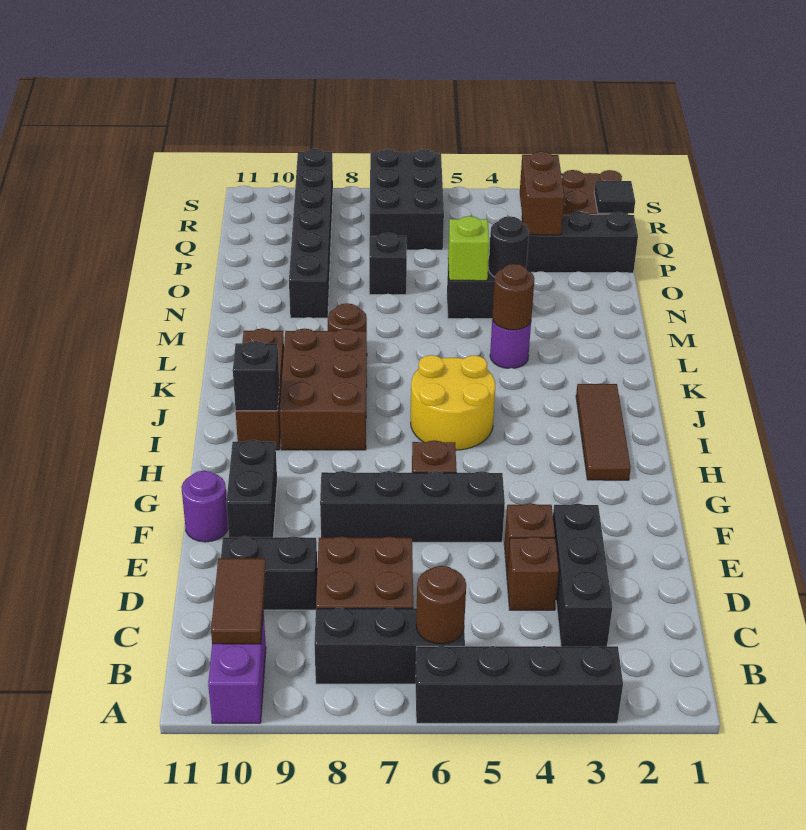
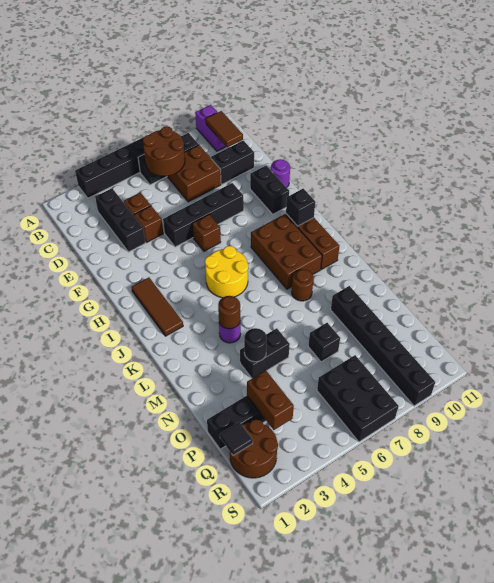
brown 1x1 round brick [416,566,466,644] -> brown 2x2 round brick [143,127,185,176]
lime 1x1 brick [448,216,490,281] -> none

